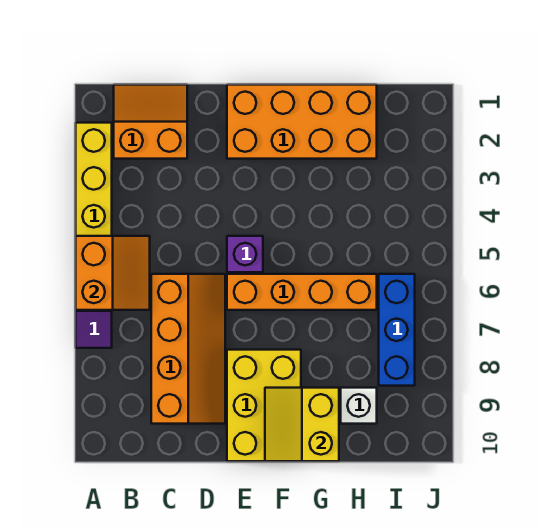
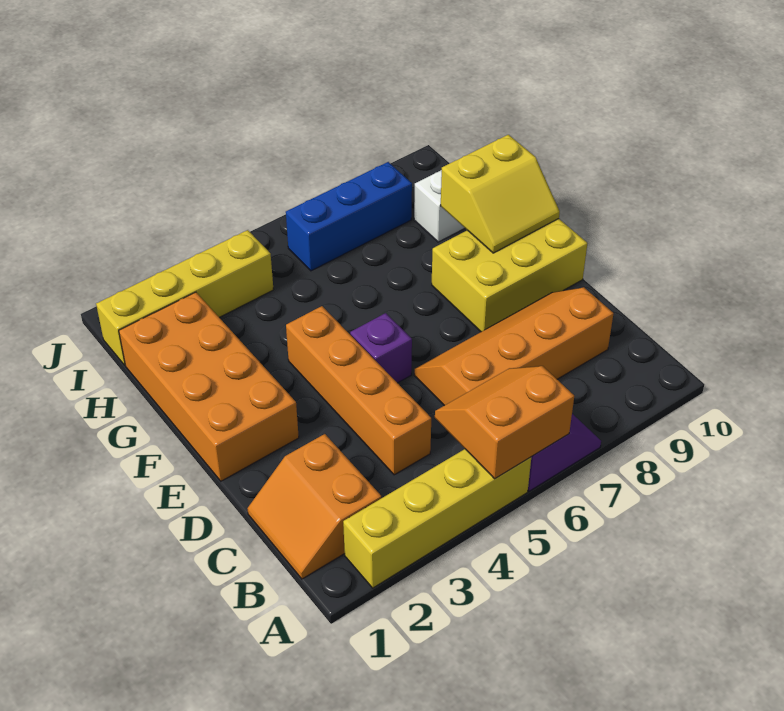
orange 1x4 brick [227,274,377,310] -> orange 1x4 brick moved to [286,306,431,475]
none -> yellow 1x4 brick [96,230,274,365]

